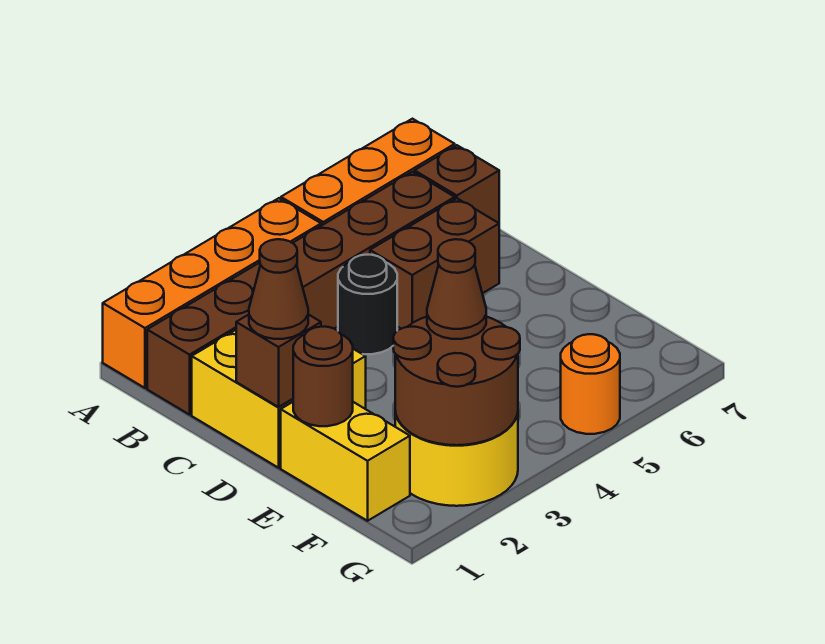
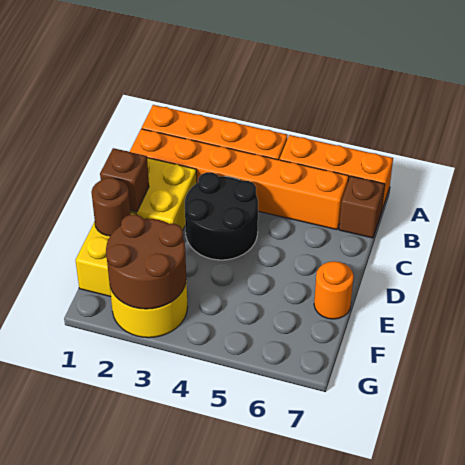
brown 1x6 brick [147,172,455,415] -> orange 1x6 brick [130,129,349,230]
black 1x1 round brick [338,255,397,354] -> black 2x2 round brick [185,172,258,260]
brown 1x2 brick [370,198,499,329] -> none
brown 1x1 cone [249,239,308,339] -> none
brown 1x1 cone [427,239,486,339] -> none
orange 1x1 round brick [561,334,620,434] -> orange 1x1 round brick moved to [314,261,354,319]

